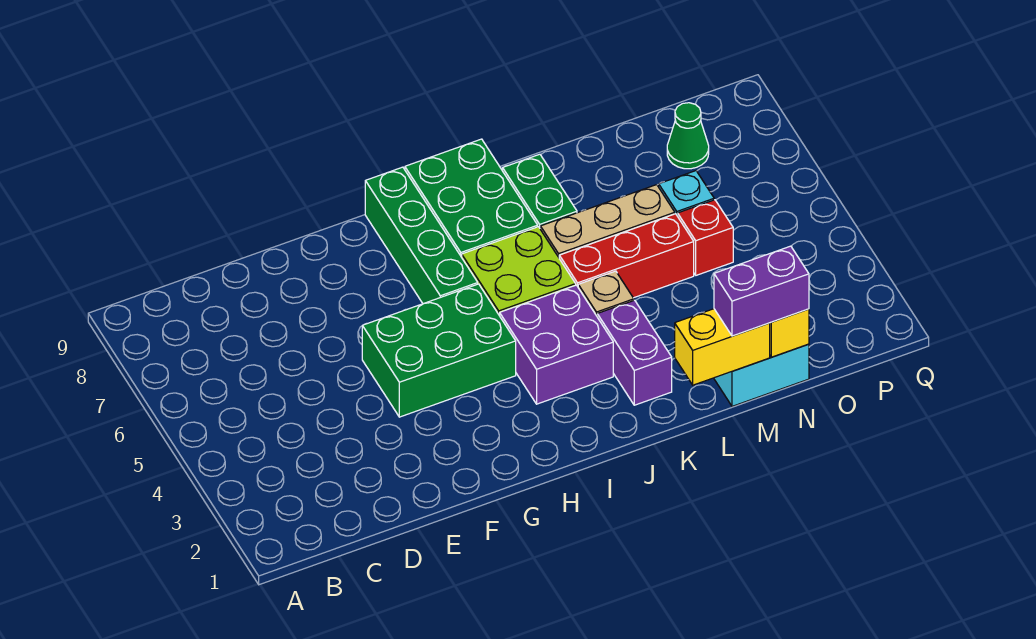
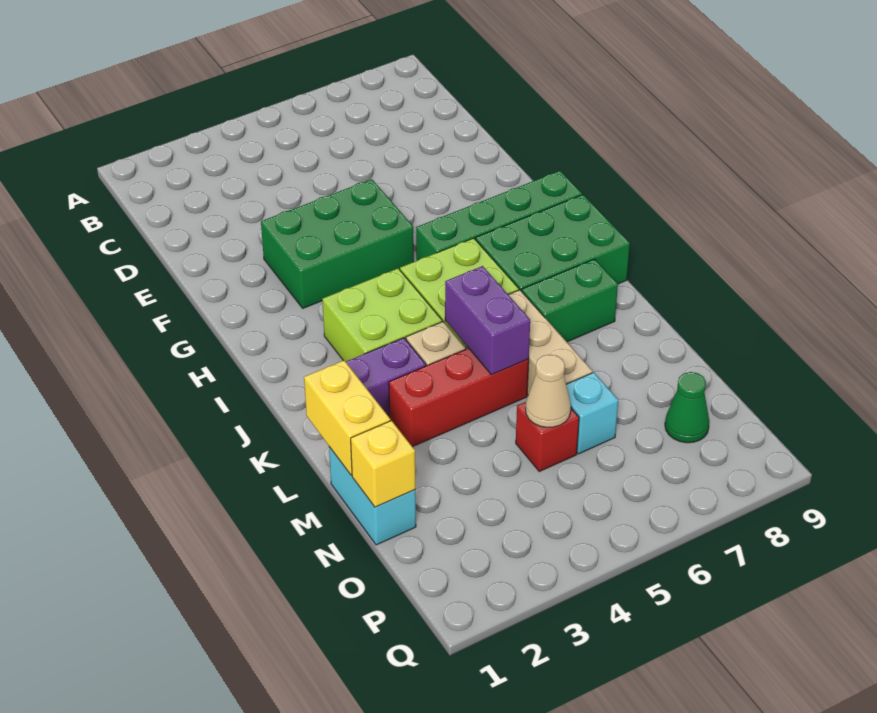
green 2x3 brick [362,284,516,417] -> green 2x3 brick turned to [261,179,414,308]
purple 2x2 brick [500,285,613,404] -> lime 2x2 brick [322,269,442,362]
red 1x3 brick [559,214,694,298] -> red 1x3 brick turned to [389,348,529,447]
purple 1x2 brick [714,246,809,336] -> purple 1x2 brick moved to [445,266,530,375]
none -> tan 1x1 cone [526,355,571,427]

